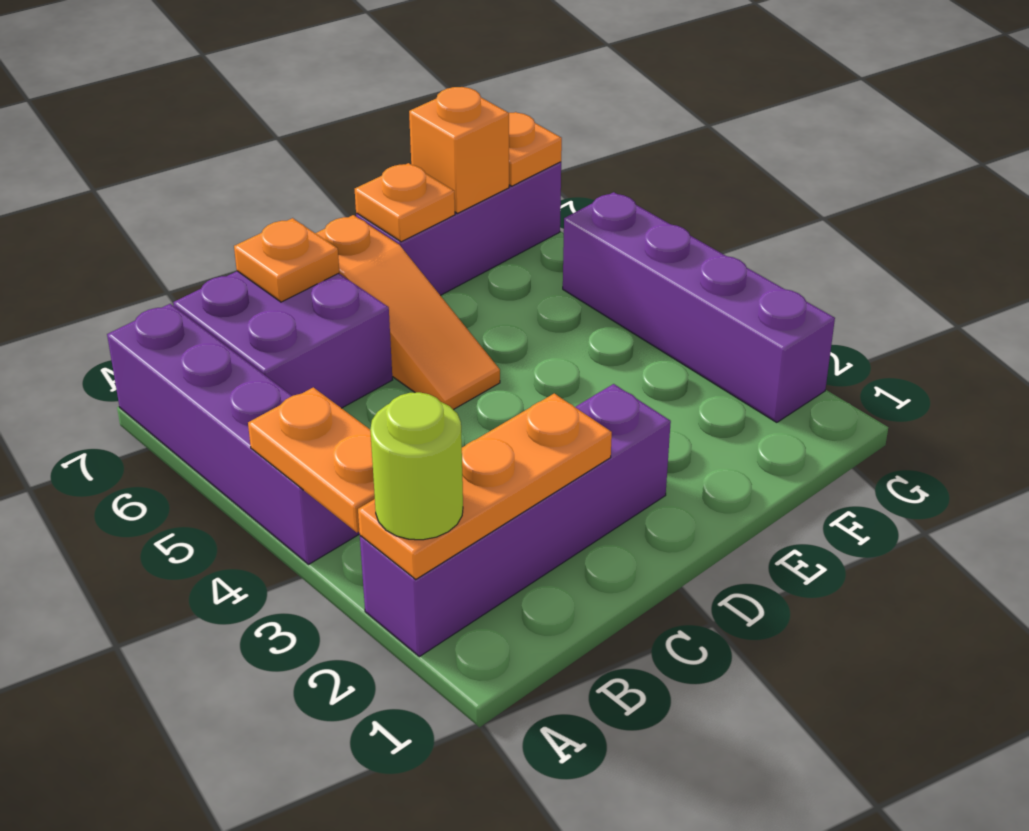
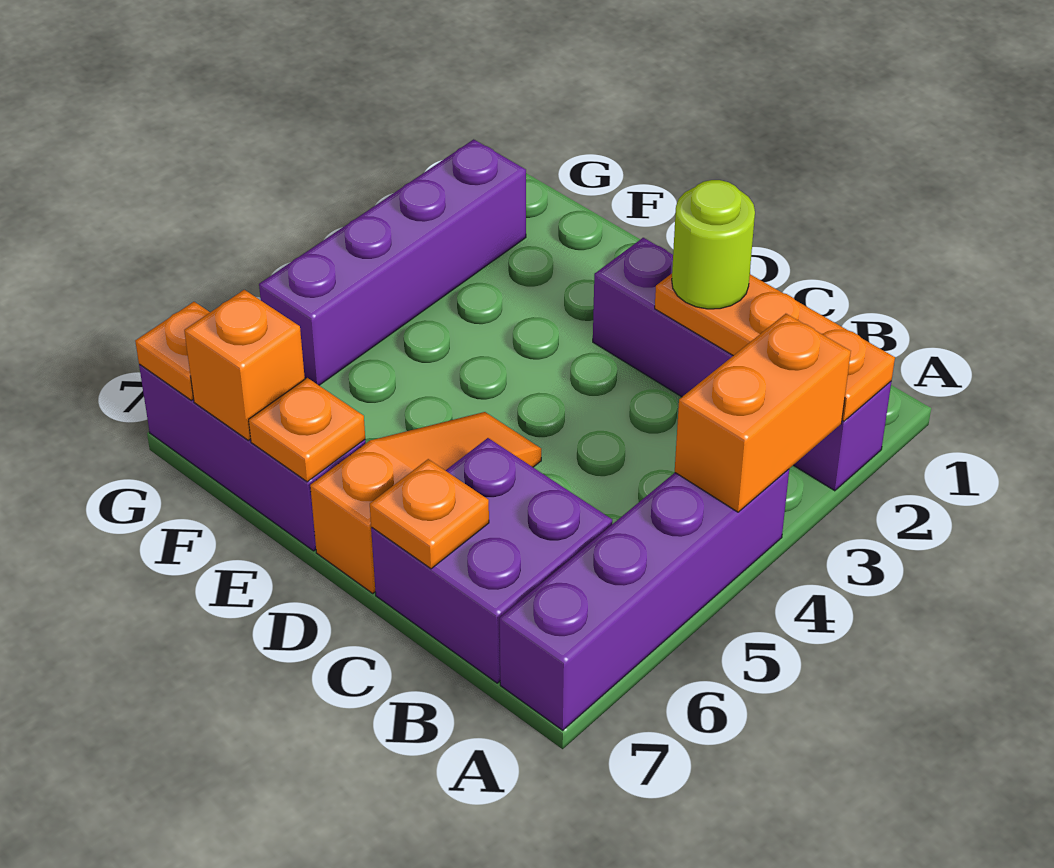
lime 1x1 round brick [370,392,463,540] -> lime 1x1 round brick moved to [672,180,755,309]
orange 1x2 plate [248,387,375,532] -> orange 1x2 brick [675,314,851,512]

